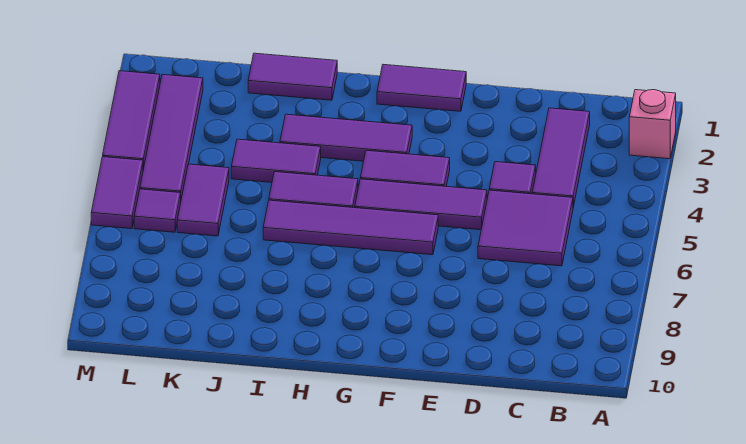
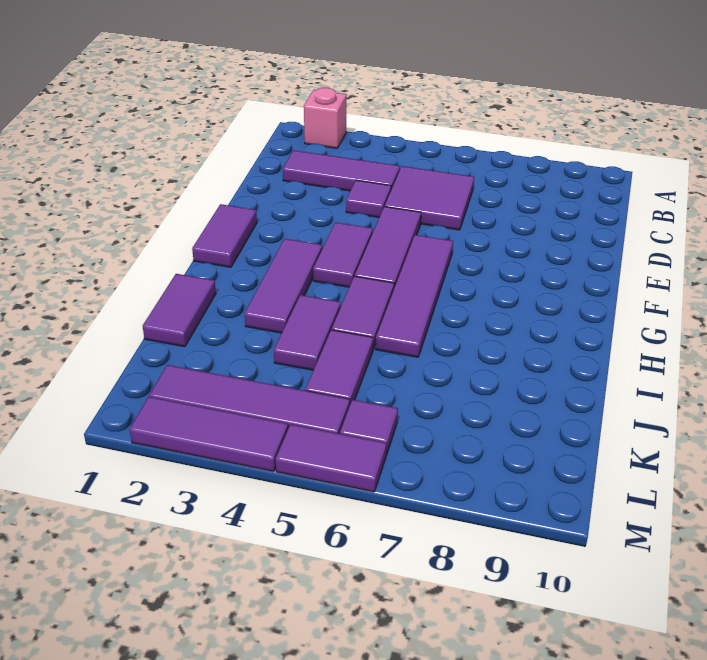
purple 1x2 tile [177,164,229,236] -> purple 1x2 tile turned to [305,330,373,404]

